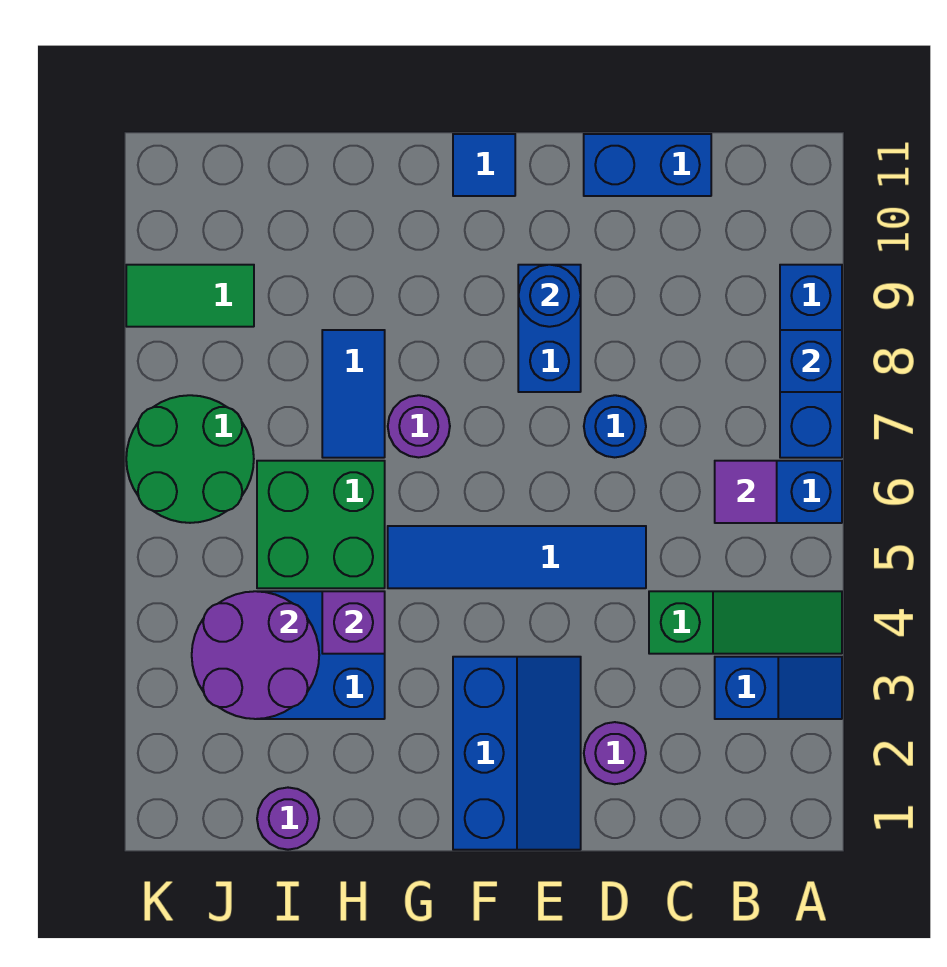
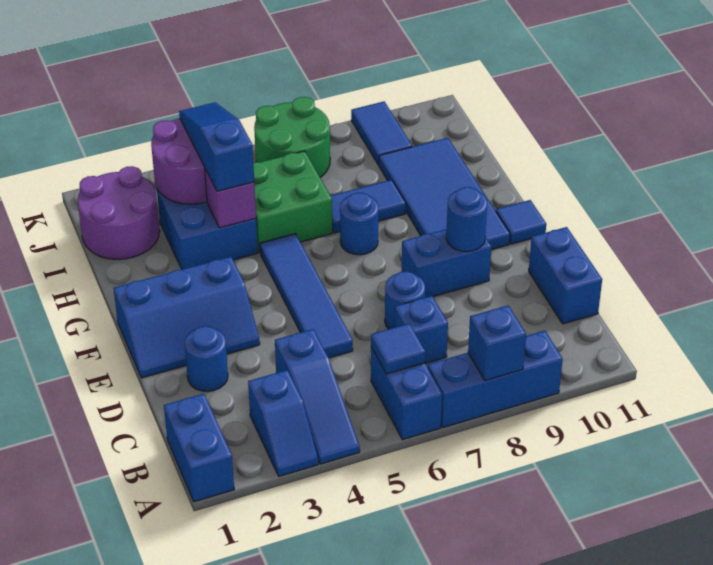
none -> blue 1x2 brick [164,394,234,502]
green 1x3 slope [649,591,842,654] -> blue 1x3 slope [275,329,360,464]
purple 1x1 tile [715,461,777,523] -> blue 1x1 tile [371,323,426,374]
none -> blue 1x1 brick [395,296,448,364]
purple 1x1 round brick [584,722,646,784] -> blue 1x1 round brick [185,326,228,392]
none -> blue 2x4 tile [379,138,510,250]
purple 1x1 round brick [388,395,450,457] -> blue 1x1 round brick [340,193,378,255]
none -> blue 1x3 slope [179,102,254,191]
purple 1x1 round brick [257,788,319,850] -> purple 2x2 round brick [78,166,160,259]
green 1x2 tile [126,265,254,327] -> blue 1x2 tile [351,102,412,165]

